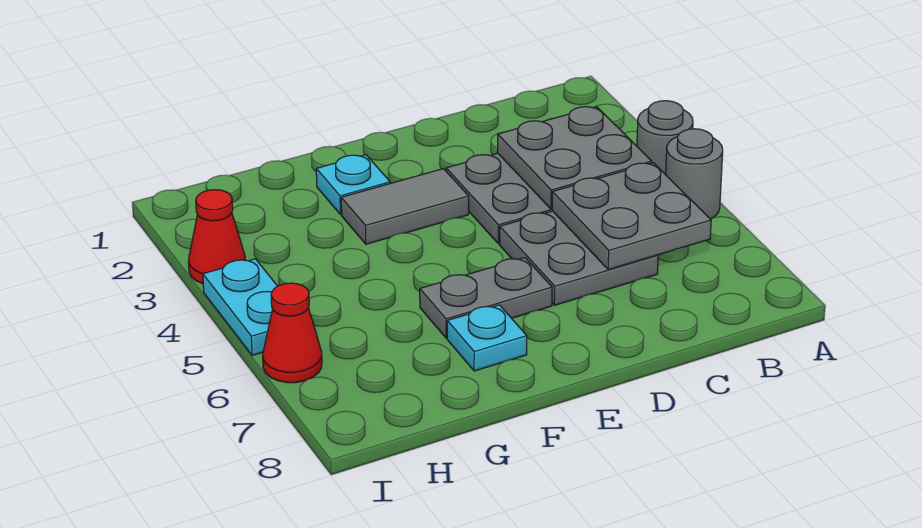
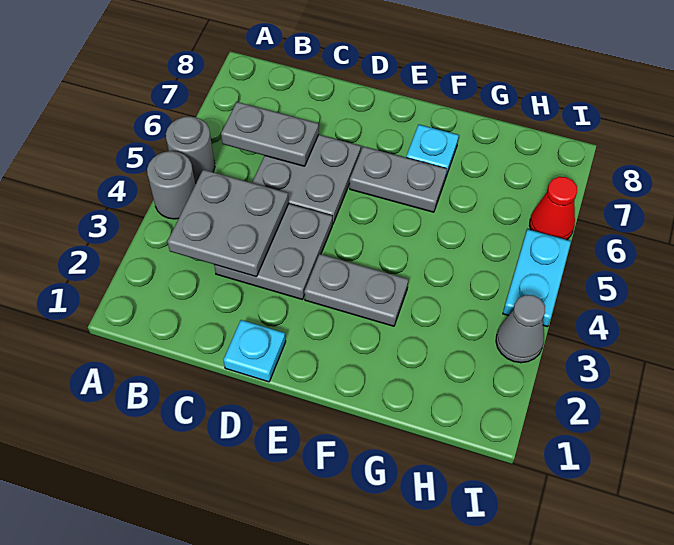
grey 2x2 plate [552,163,711,270] -> grey 1x2 plate [221,102,319,166]
grey 1x2 tile [341,169,469,244] -> grey 1x2 plate [304,254,408,326]
cyan 1x1 plate [316,155,390,215] -> cyan 1x1 plate moved to [223,320,286,382]
red 1x1 cone [188,190,245,284] -> grey 1x1 cone [496,295,545,363]

